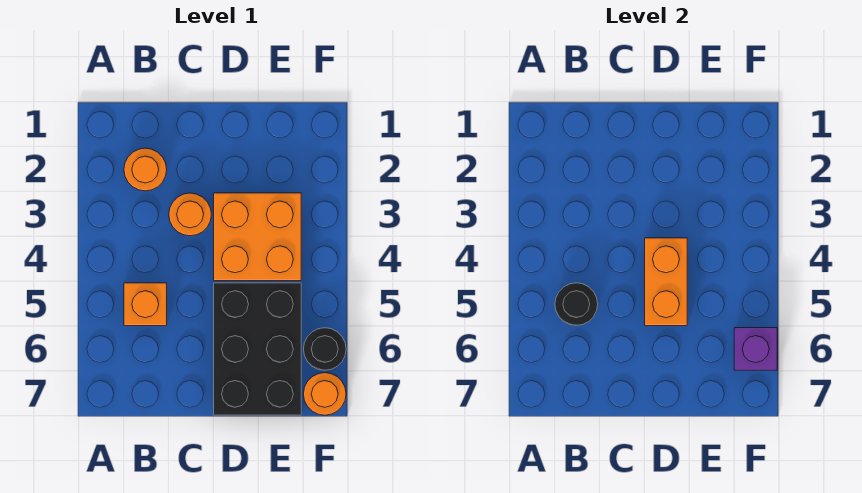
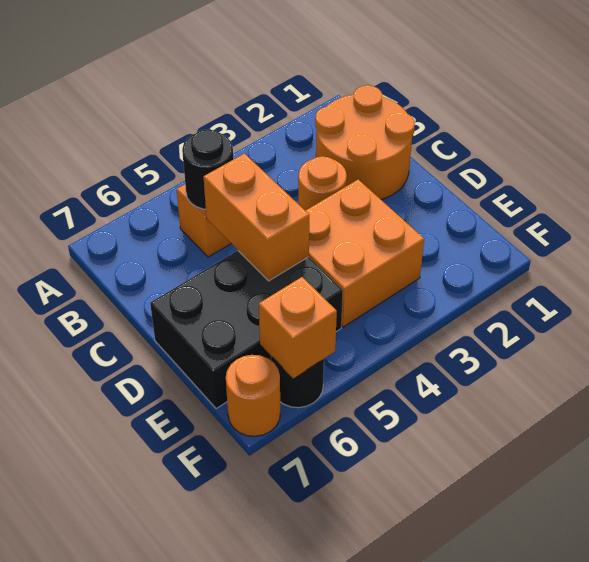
orange 1x1 round brick [124,148,167,191] -> orange 2x2 round brick [315,85,415,200]
orange 1x2 brick [645,238,687,326] -> orange 1x2 brick turned to [203,154,309,281]
purple 1x1 brick [734,328,777,370] -> orange 1x1 brick [259,277,337,378]

